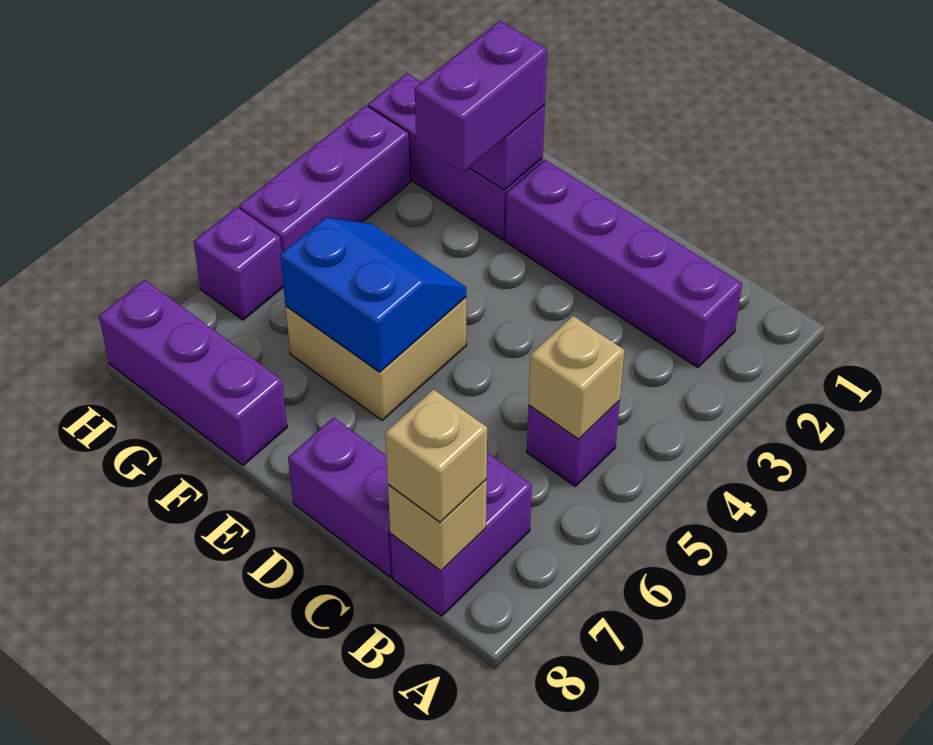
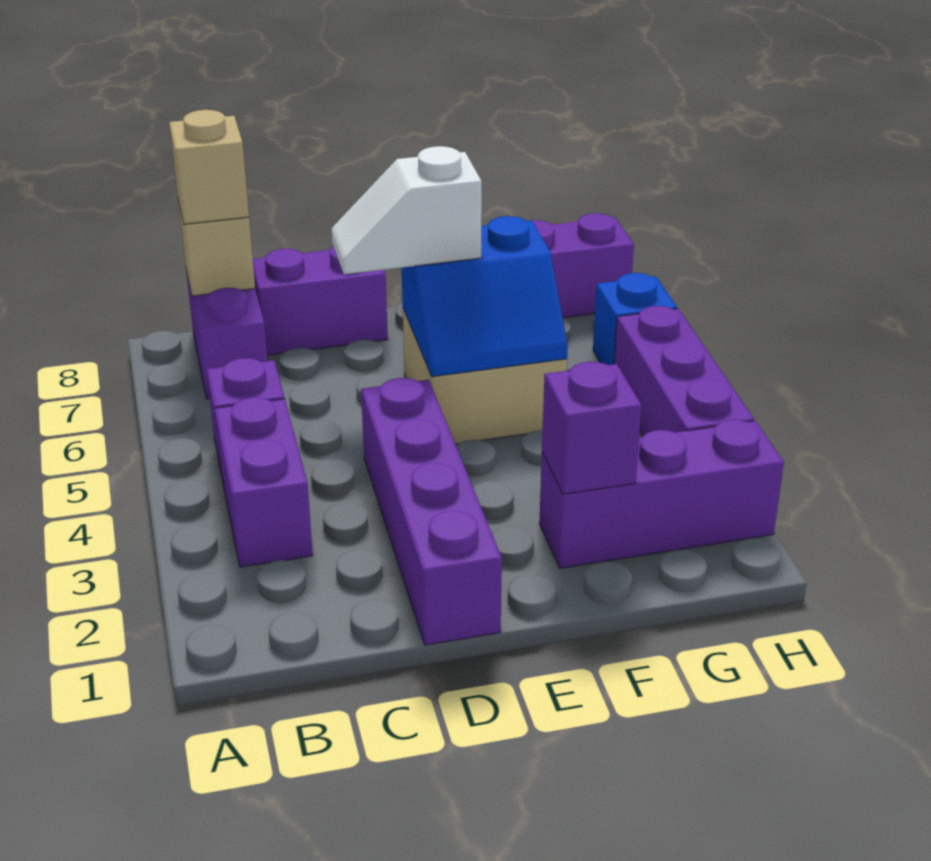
purple 1x4 brick [505,160,742,368] -> purple 1x4 brick turned to [361,378,502,645]
tan 1x1 brick [529,316,624,439] -> none
none -> white 1x2 slope [331,146,482,274]
purple 1x2 brick [415,21,547,173] -> purple 1x2 brick moved to [215,397,313,567]
purple 1x1 brick [194,207,283,320] -> blue 1x1 brick [593,273,677,365]

